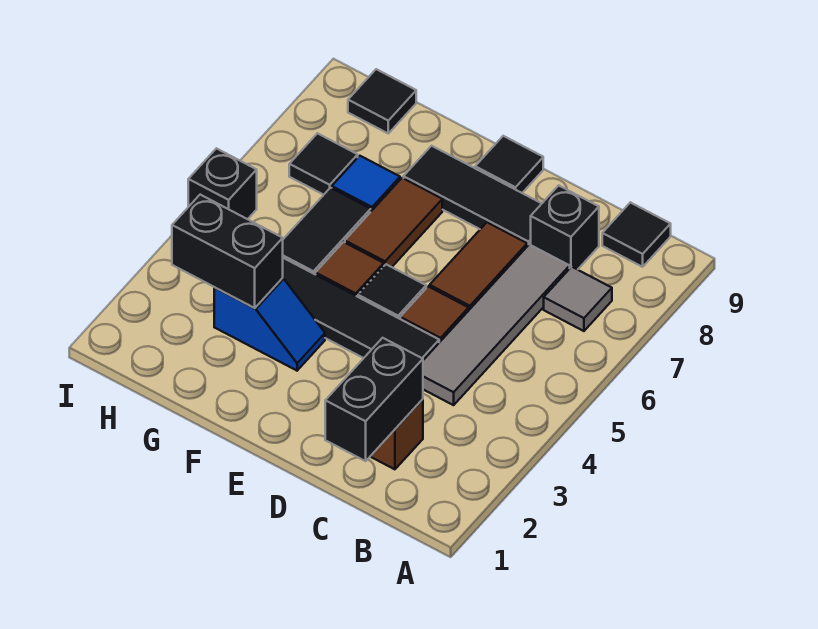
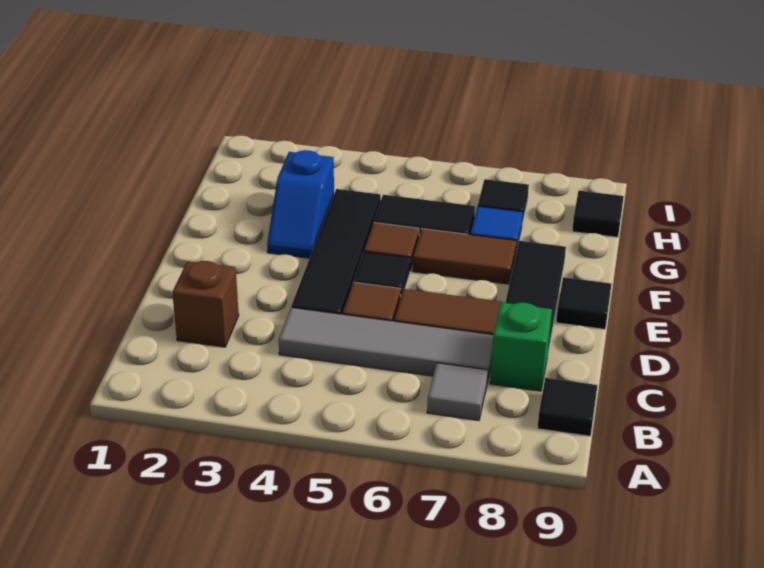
black 1x2 brick [325,338,423,461] -> none
black 1x1 brick [531,185,599,270] -> green 1x1 brick [490,302,552,391]
black 1x2 brick [172,195,283,308] -> none
black 1x1 brick [188,148,257,219] -> none

